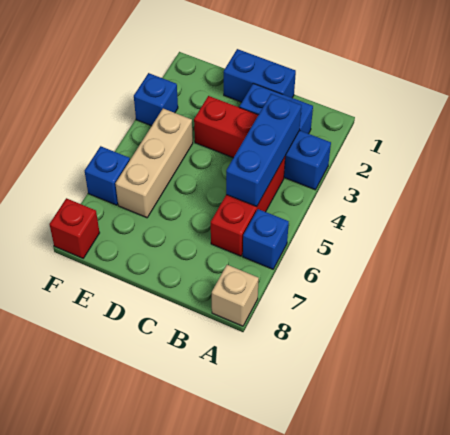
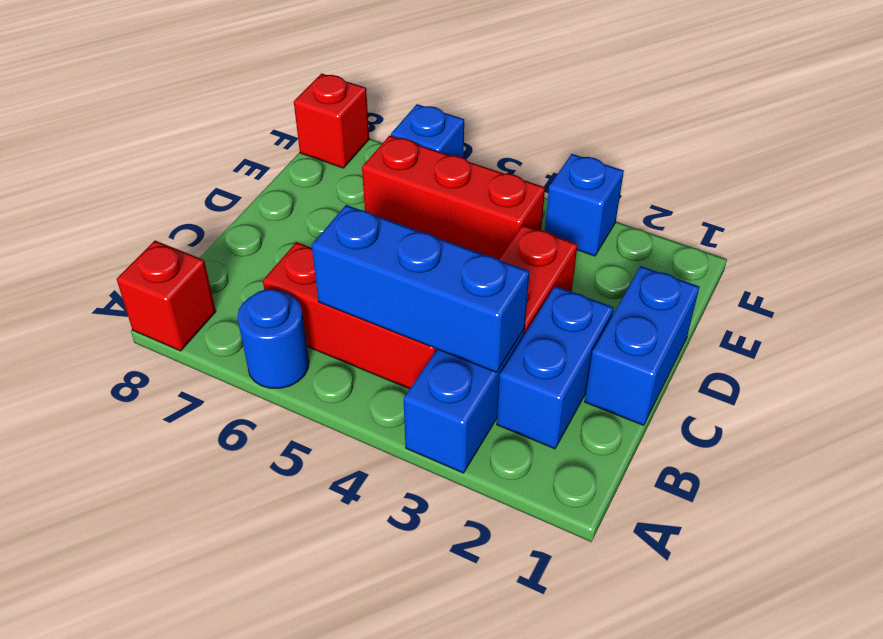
blue 1x1 brick [243,209,289,269] -> blue 1x1 round brick [237,289,309,388]
tan 1x1 brick [212,265,259,326] -> red 1x1 brick [117,241,216,351]
tan 1x3 brick [115,109,193,218] -> red 1x3 brick [362,135,545,259]

